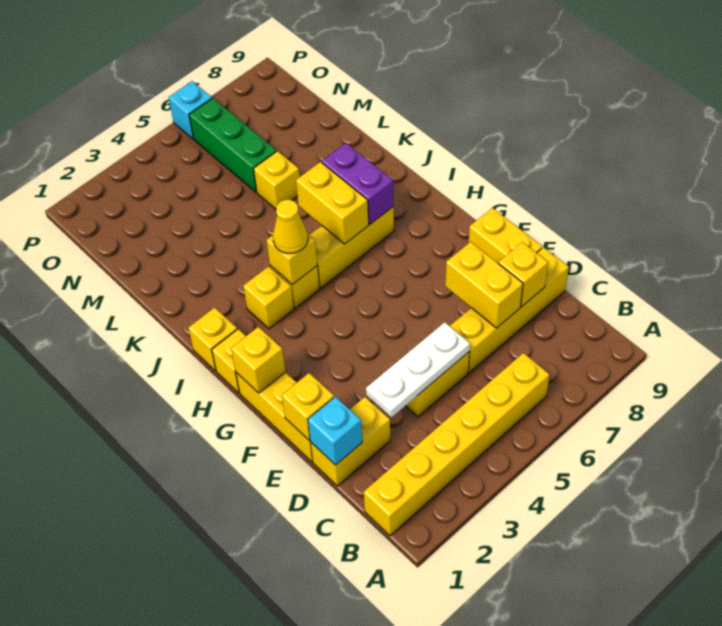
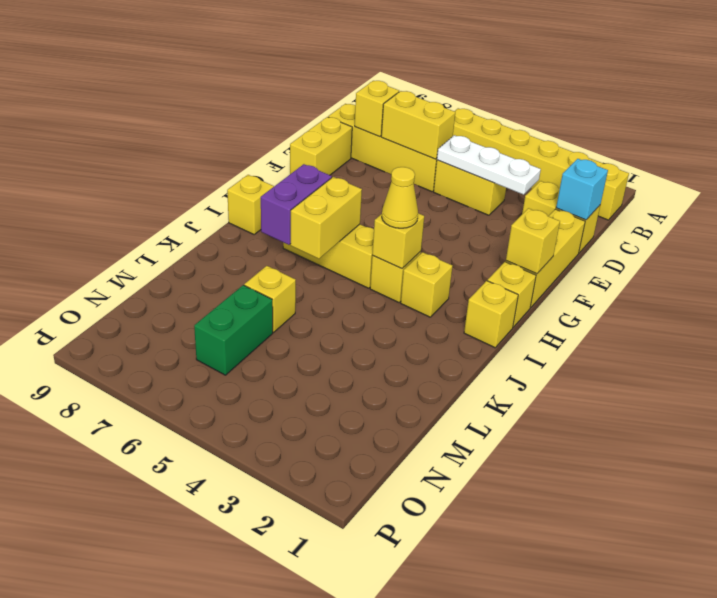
yellow 1x2 brick [445,242,523,328] -> yellow 1x2 brick turned to [381,91,455,159]
yellow 1x1 brick [282,373,334,441] -> yellow 1x1 brick moved to [227,175,274,234]
green 1x3 brick [189,98,277,192] -> green 1x2 brick [194,285,273,375]
cyan 1x1 brick [169,81,212,139] -> none

